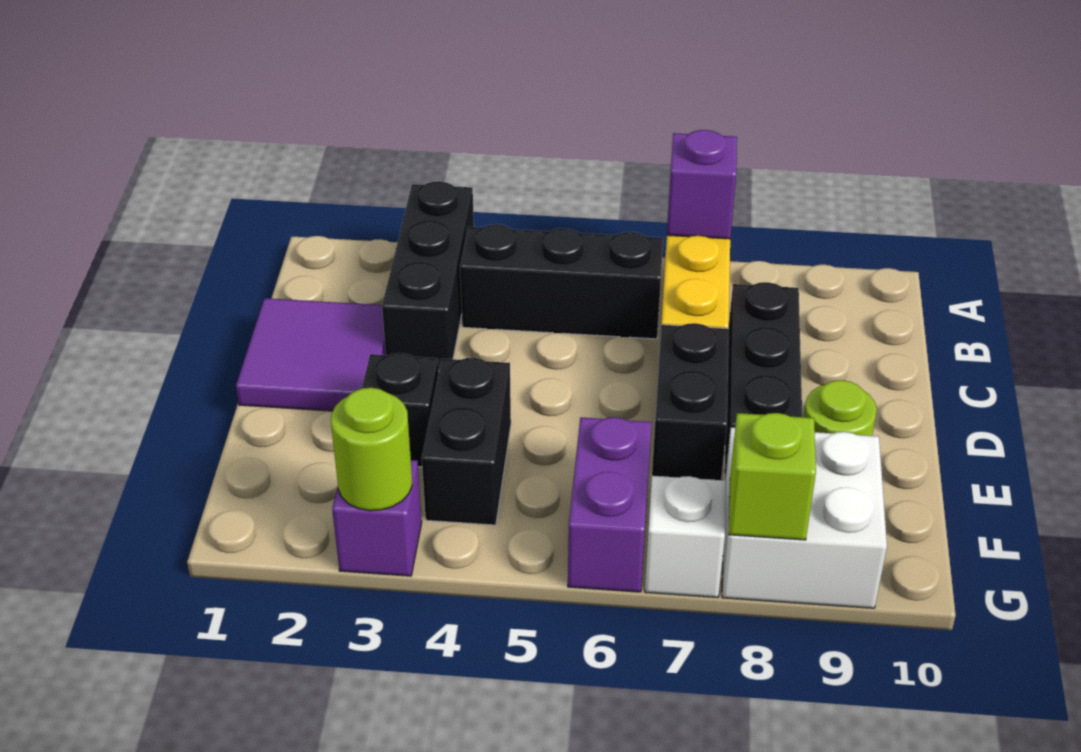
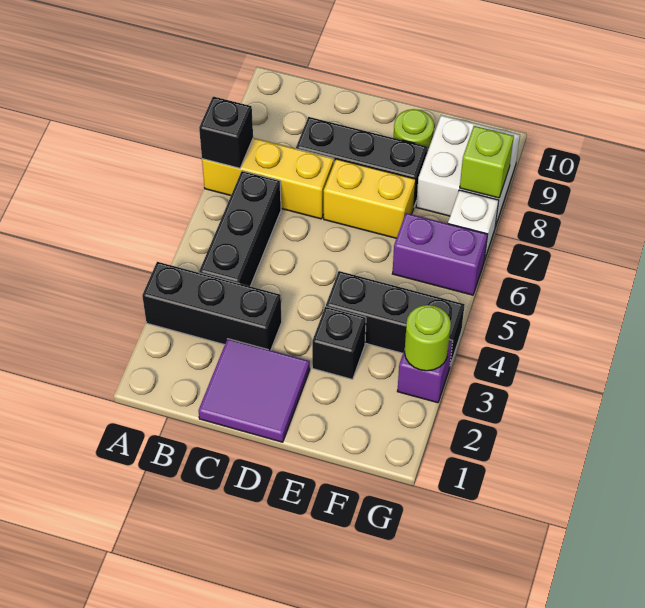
purple 1x1 brick [667,130,737,239] -> black 1x1 brick [199,97,253,168]
black 1x2 brick [652,323,729,480] -> yellow 1x2 brick [324,159,416,238]
black 1x2 brick [422,358,511,525] -> black 1x3 brick [326,271,465,365]

